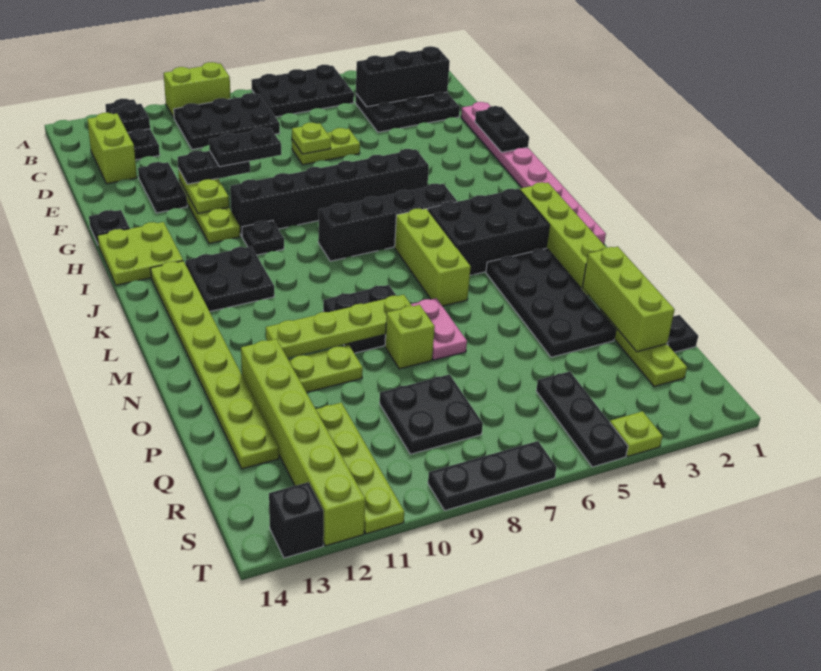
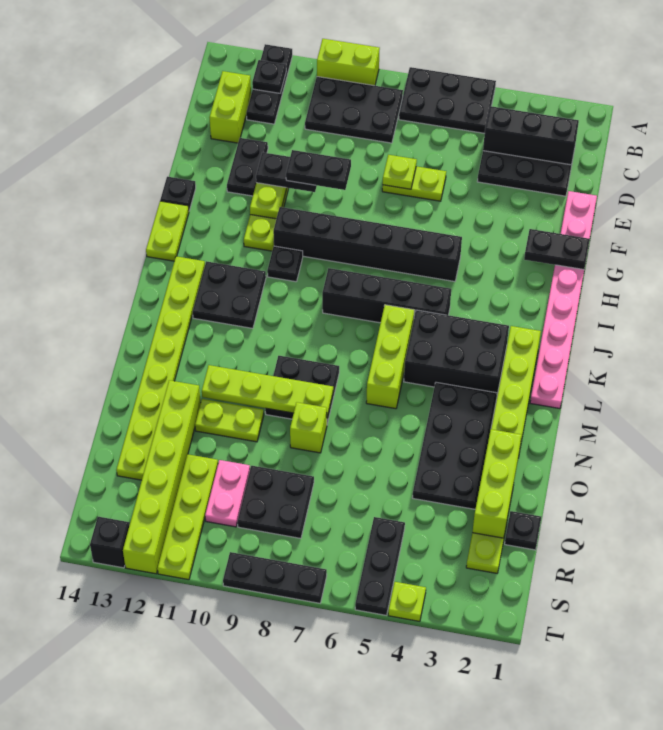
black 1x2 plate [475,106,529,152] -> black 1x2 plate turned to [524,229,590,270]
lime 2x2 plate [97,222,183,285] -> lime 1x2 plate [146,201,189,261]
pink 1x2 plate [411,298,467,360] -> pink 1x2 plate moved to [205,460,250,527]

